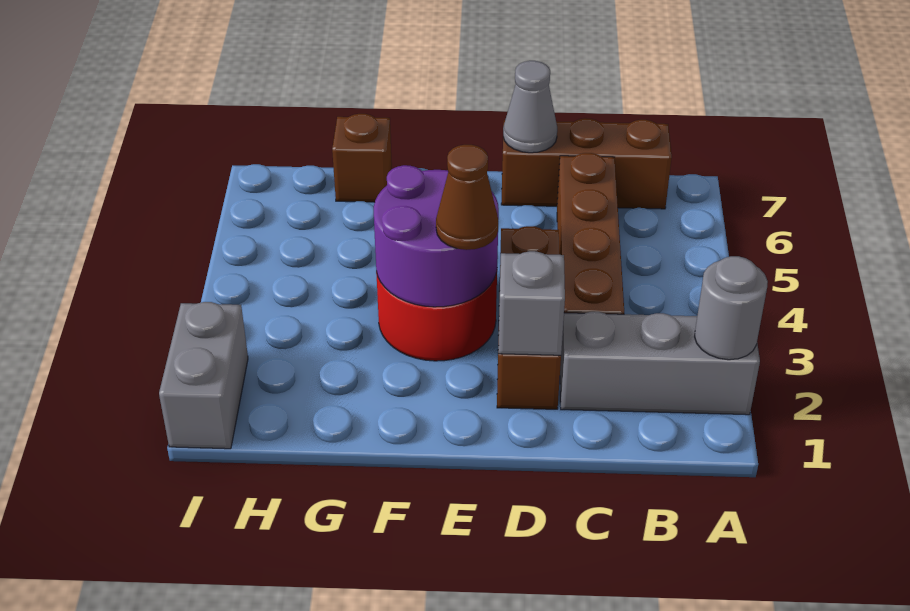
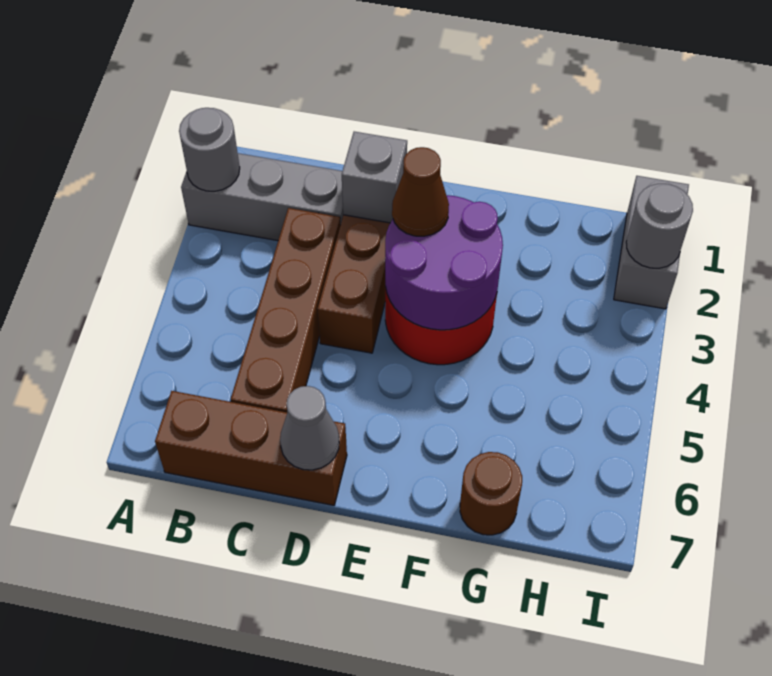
brown 1x1 brick [332,114,392,202] -> brown 1x1 round brick [460,452,522,535]
none -> grey 1x1 round brick [626,184,693,268]

